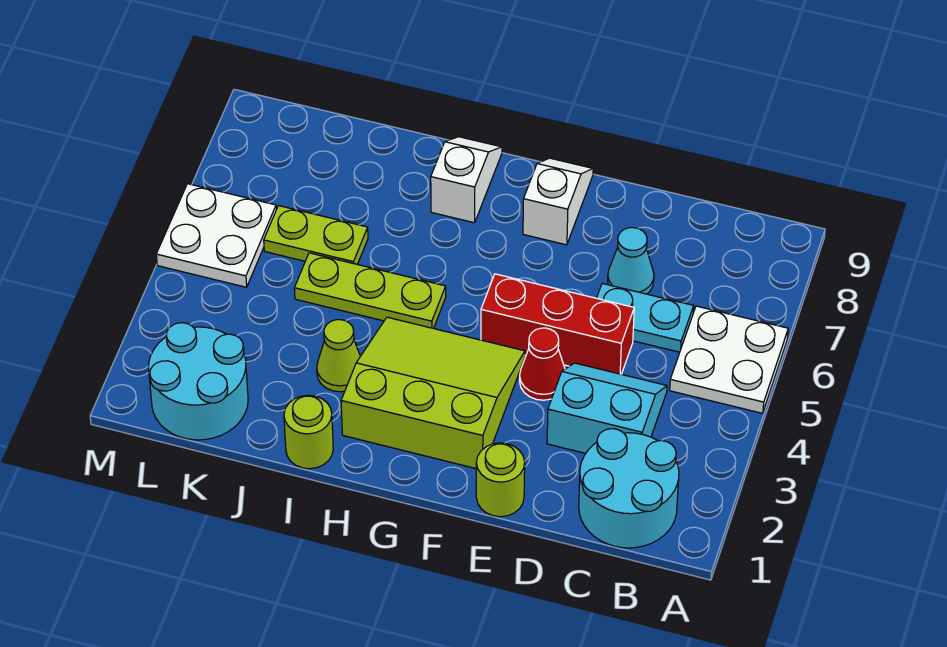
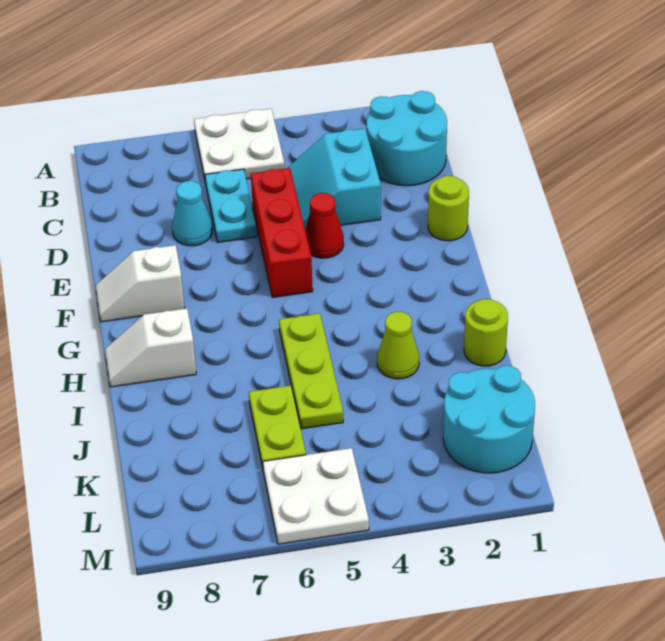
lime 3x3 slope [341,317,525,469] -> none

